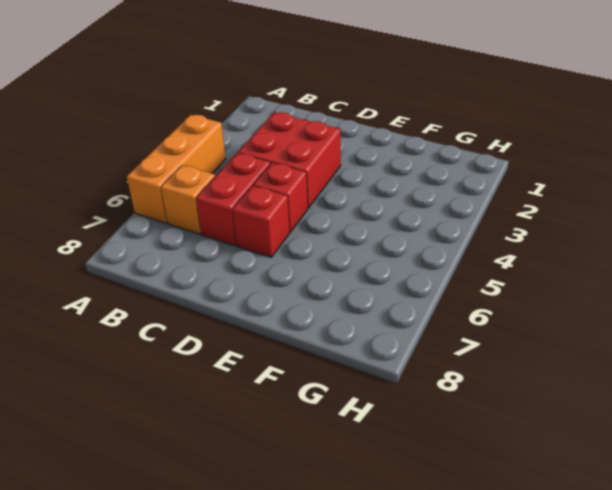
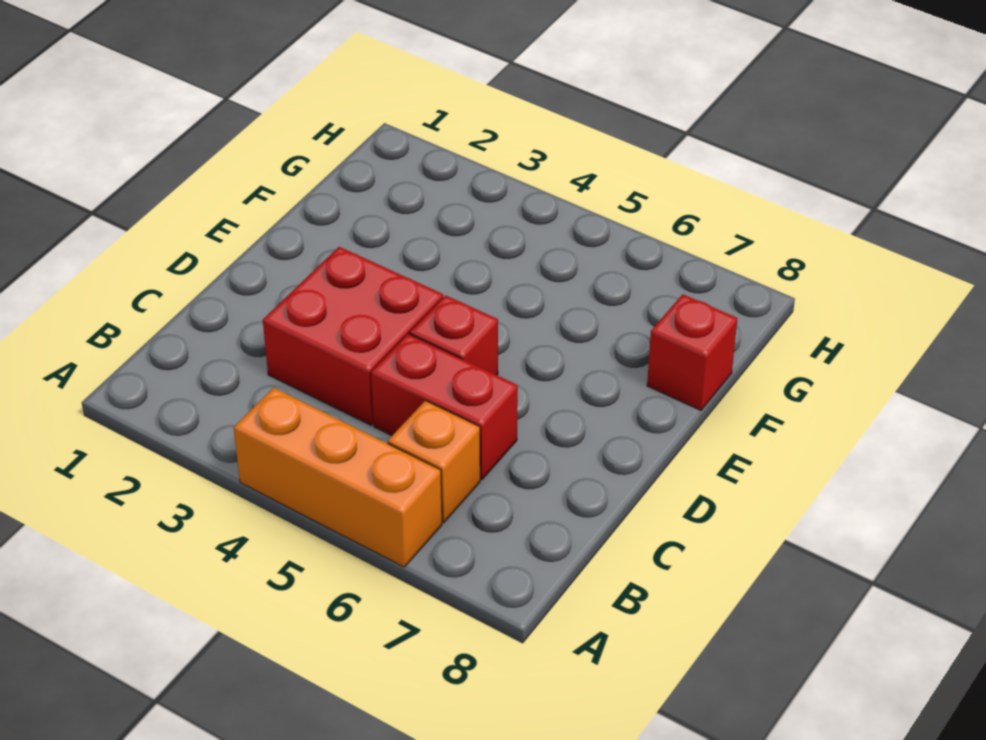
red 1x1 brick [233,186,290,257] -> red 1x1 brick moved to [647,294,737,410]

